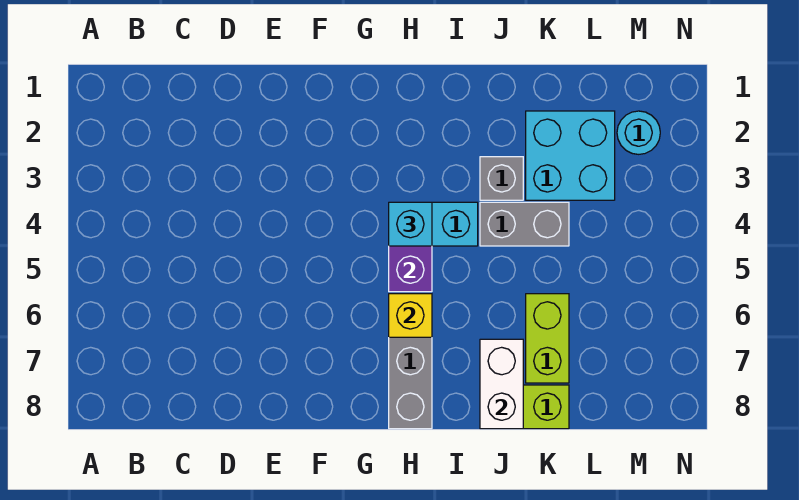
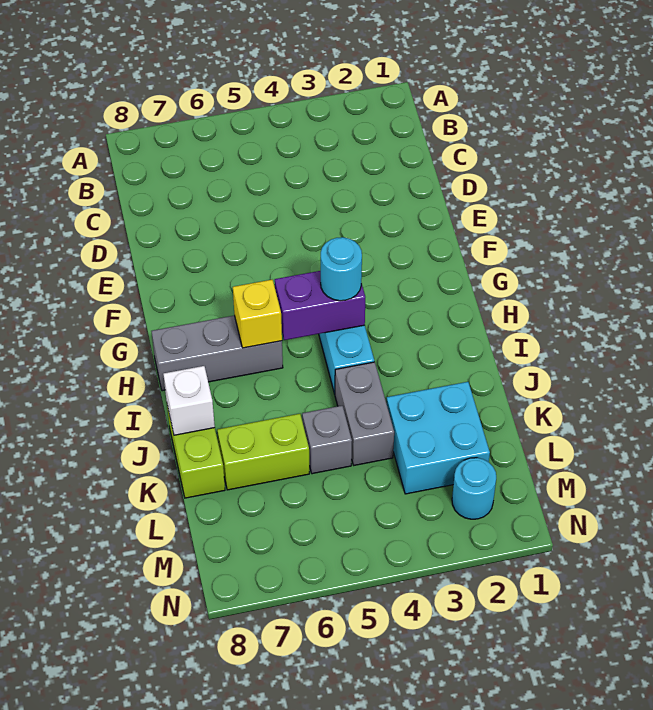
cyan 1x1 brick [389,202,432,246] -> cyan 1x1 round brick [321,237,362,301]
grey 1x1 brick [480,157,523,200] -> grey 1x1 brick moved to [302,406,352,474]
white 1x2 brick [480,339,523,429] -> white 1x1 brick [163,366,215,435]

